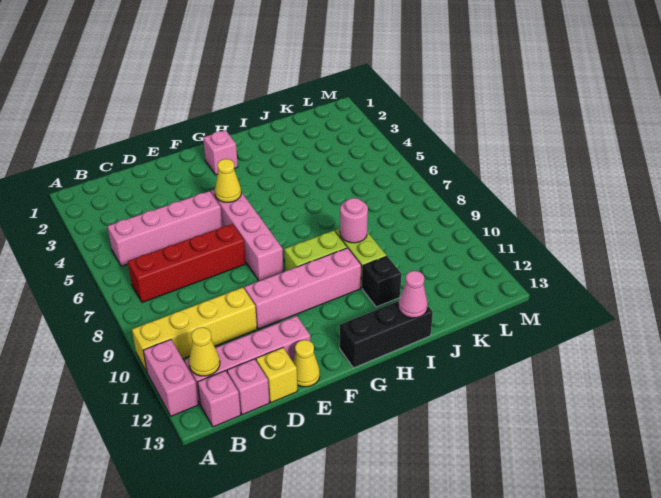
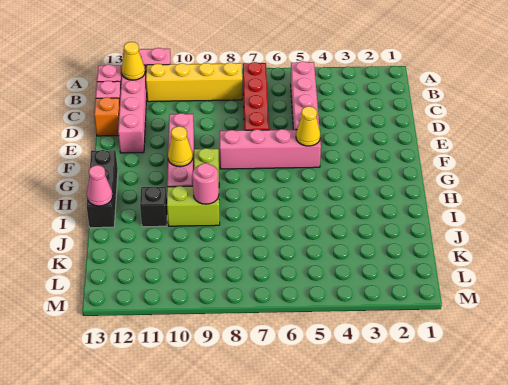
yellow 1x4 brick [132,287,257,372] -> yellow 1x4 brick turned to [146,63,242,102]
yellow 1x1 brick [256,348,297,403] -> orange 1x1 brick [94,97,120,136]
yellow 1x1 cone [293,340,320,387] -> yellow 1x1 cone moved to [168,126,193,167]
pink 1x1 brick [203,130,238,175] -> none

